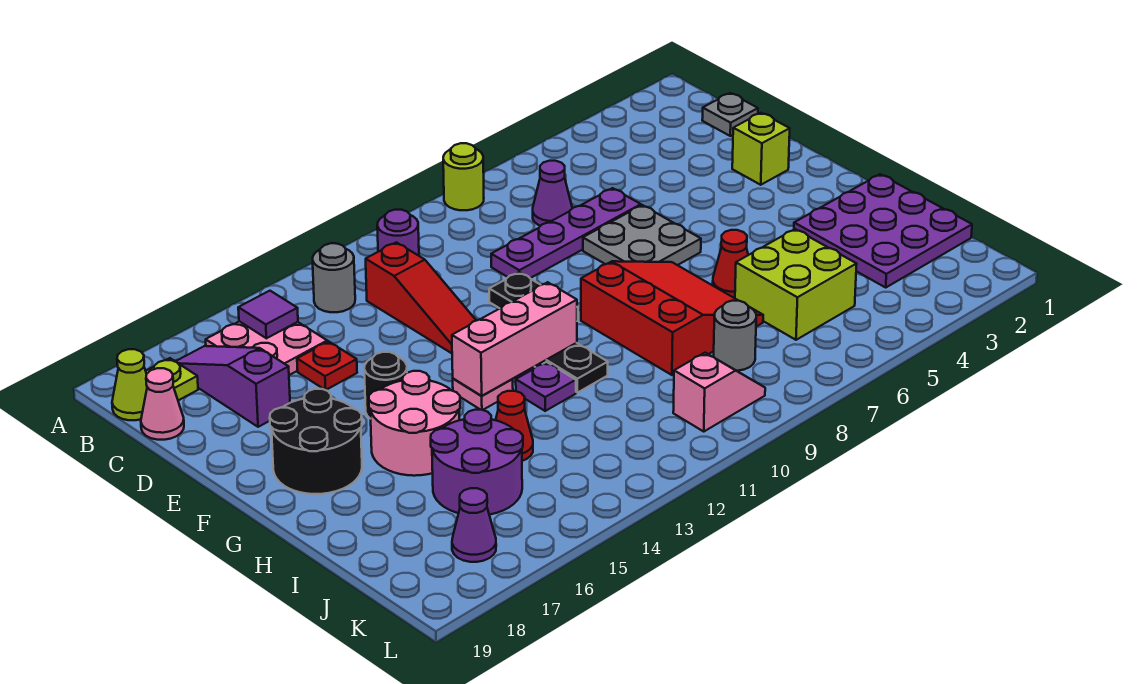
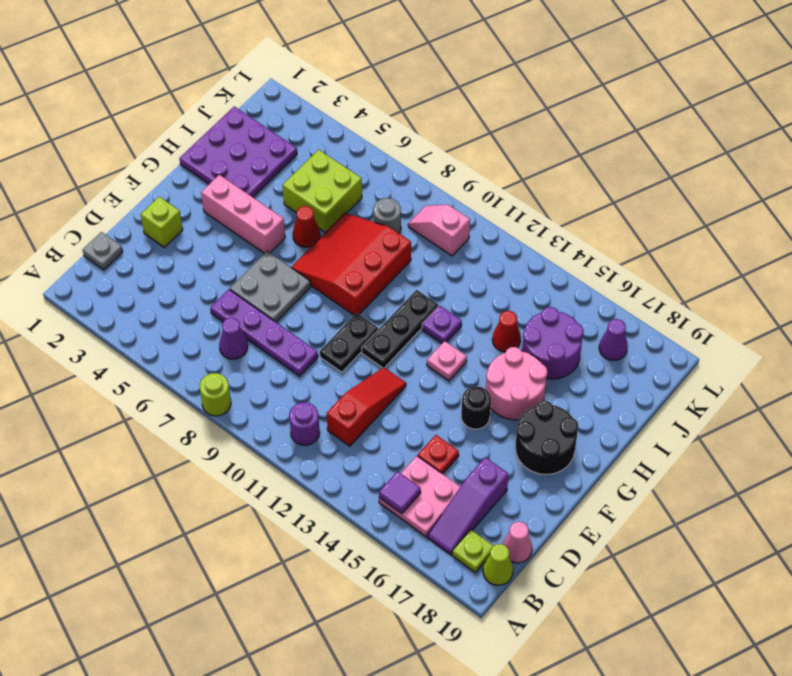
grey 1x1 round brick [313,243,355,312] -> none
pink 1x3 brick [452,282,577,396] -> pink 1x3 brick moved to [201,175,285,254]

